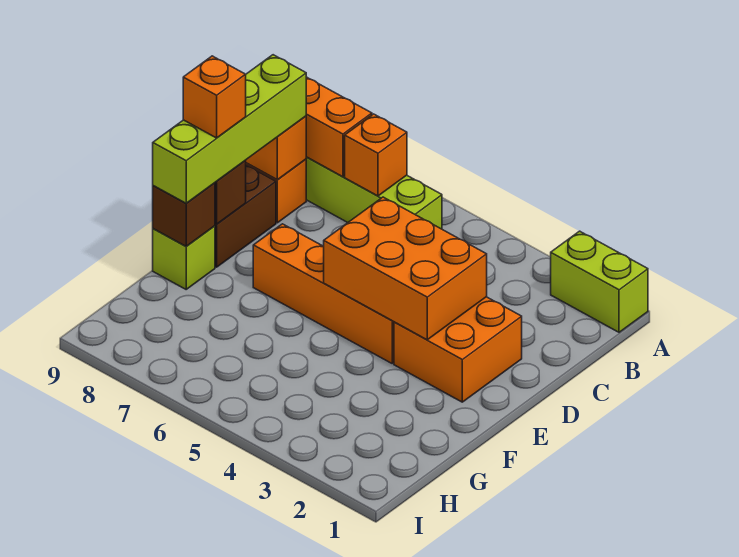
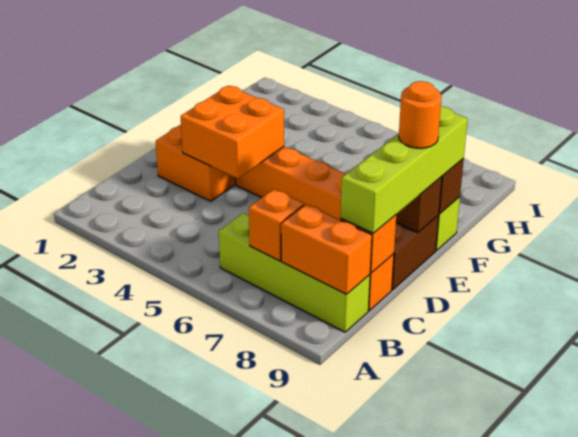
lime 1x2 brick [551,231,648,332] -> none
orange 2x3 brick [323,197,487,340] -> orange 2x2 brick [181,86,284,179]
orange 1x1 brick [183,56,246,138] -> orange 1x1 round brick [399,81,442,148]

